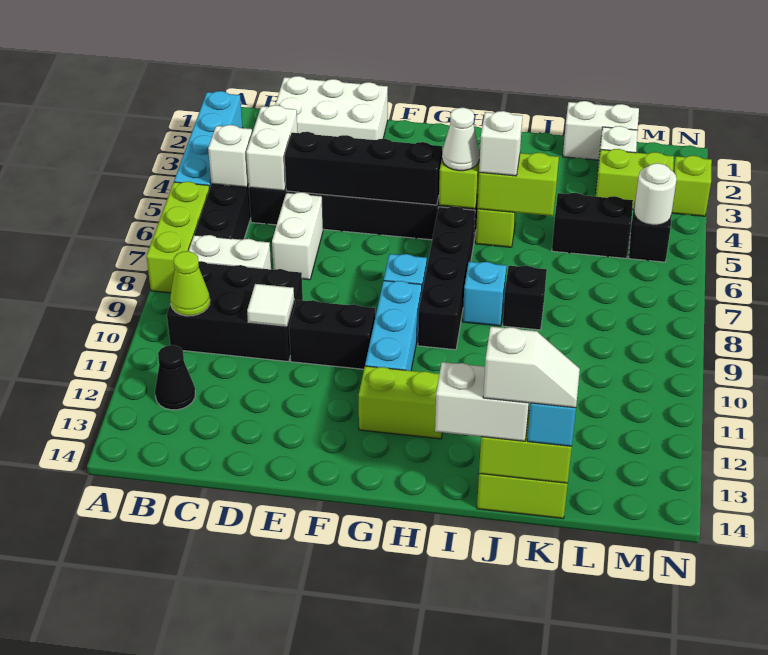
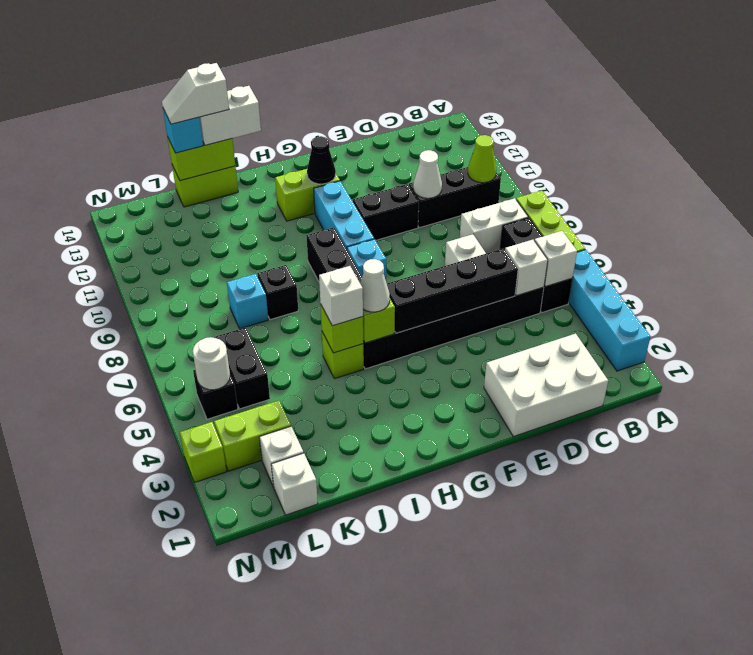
black 2x3 brick [167,261,303,362] -> black 1x3 brick [409,167,501,228]
black 1x1 cone [155,345,195,410] -> black 1x1 cone moved to [307,136,336,184]
white 1x2 brick [246,105,298,191] -> white 1x1 brick [505,240,548,296]
white 1x1 tile [247,284,294,326] -> white 1x1 cone [413,150,442,198]
lime 1x2 brick [477,153,559,216] -> lime 1x1 brick [320,304,363,353]
cyan 1x1 brick [463,262,507,326] -> cyan 1x1 brick moved to [227,274,268,329]
white 1x2 brick [563,101,639,160] -> white 1x1 brick [271,453,318,515]
black 1x2 brick [552,193,633,258] -> black 1x2 brick turned to [216,327,270,409]

